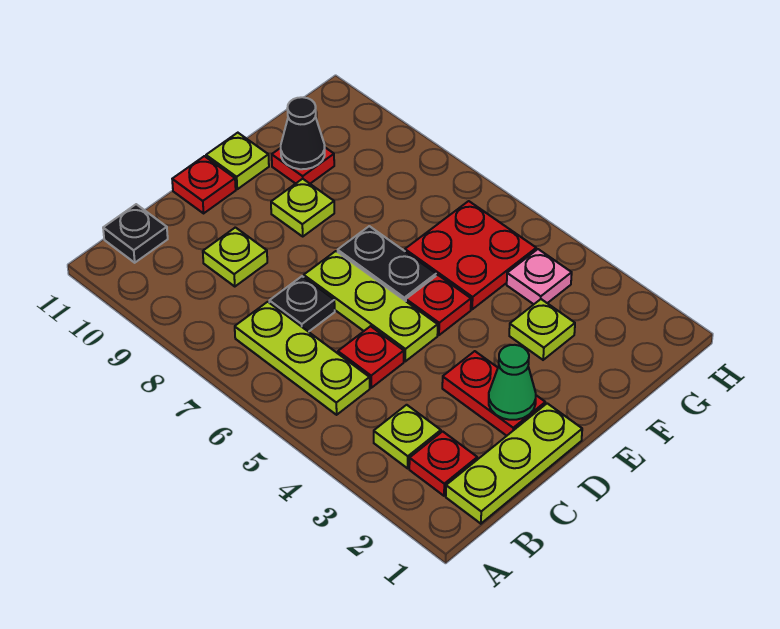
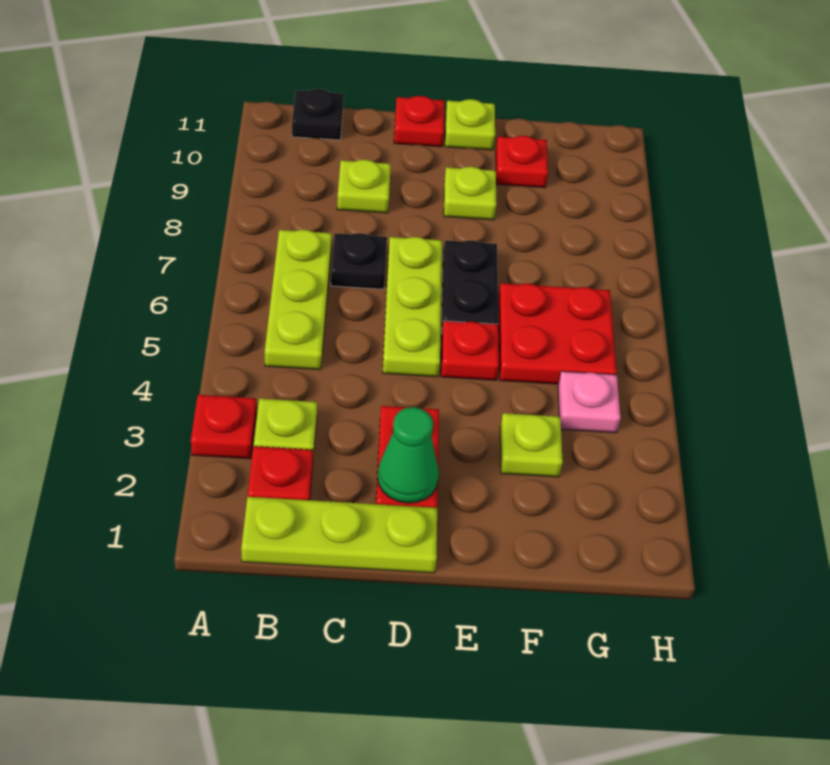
red 1x1 plate [338,326,404,388] -> red 1x1 plate moved to [191,395,256,459]
black 1x1 cone [281,97,325,169] -> none

